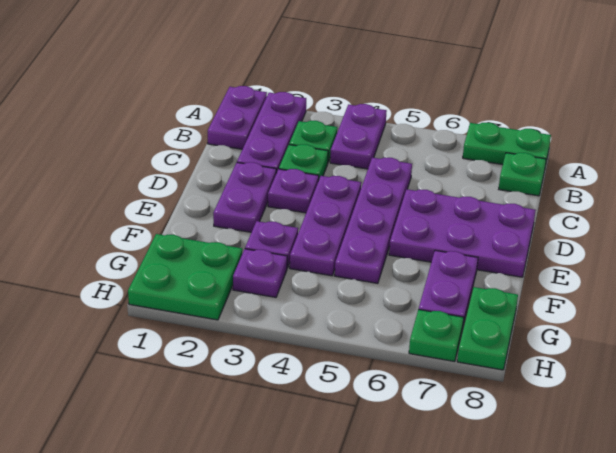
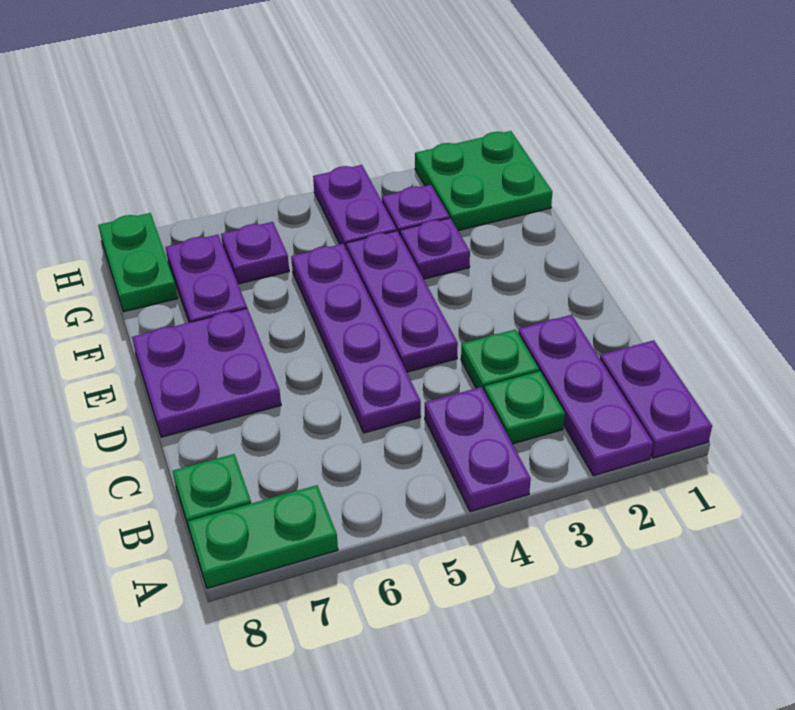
purple 1x2 plate [213,162,276,232] -> purple 1x2 plate moved to [313,165,397,247]
purple 1x1 plate [268,169,319,213] -> purple 1x1 plate moved to [221,222,289,284]
purple 2x3 plate [389,189,536,277] -> purple 2x2 plate [132,308,281,437]
green 1x1 plate [409,310,464,362] -> none

